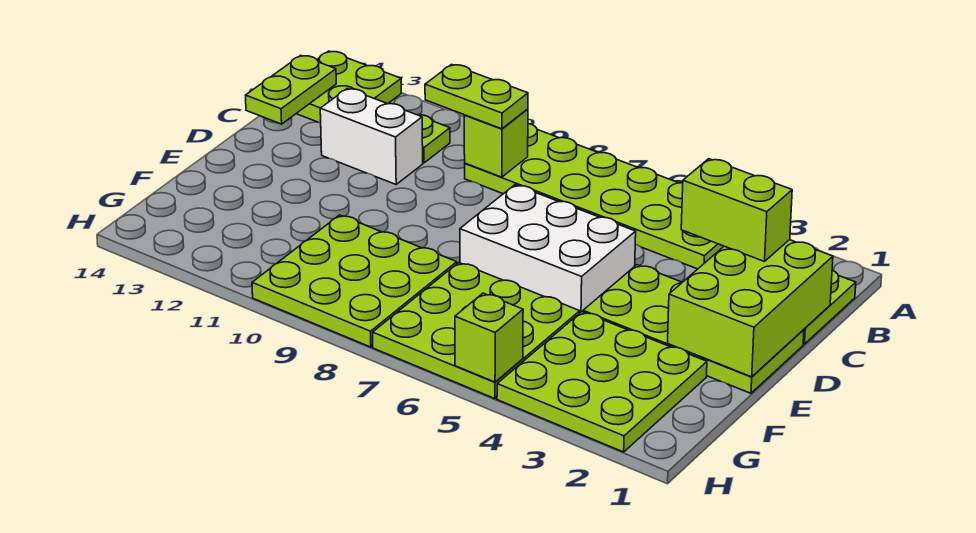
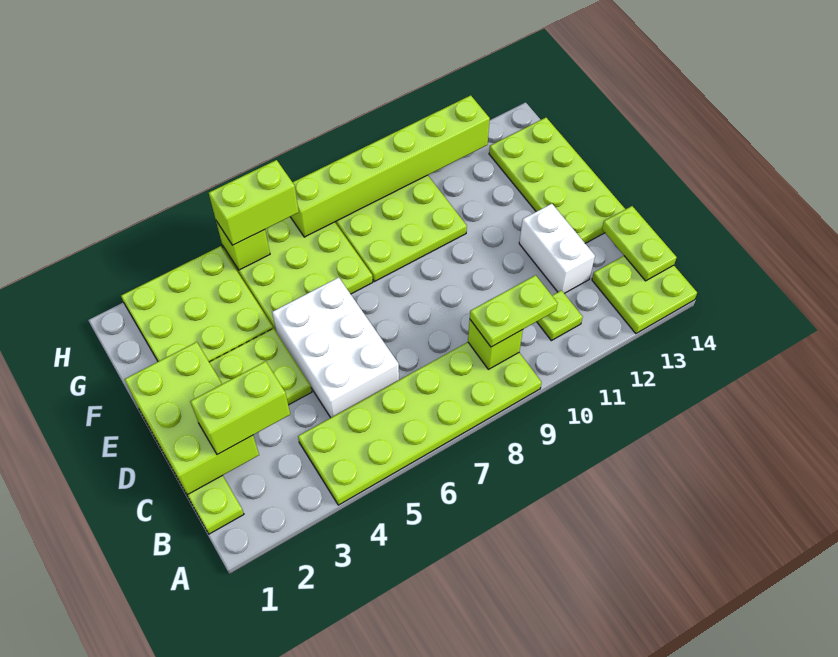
white 1x2 brick [320,88,423,184] -> white 1x2 brick turned to [519,204,595,293]
white 2x3 brick [460,185,636,313] -> white 2x3 brick turned to [272,277,399,418]
none -> lime 2x4 plate [489,118,625,243]
none -> lime 1x2 brick [209,160,299,245]
none -> lime 1x6 brick [291,95,490,237]

